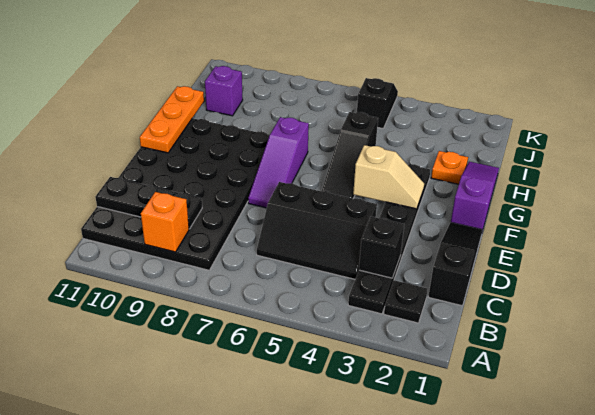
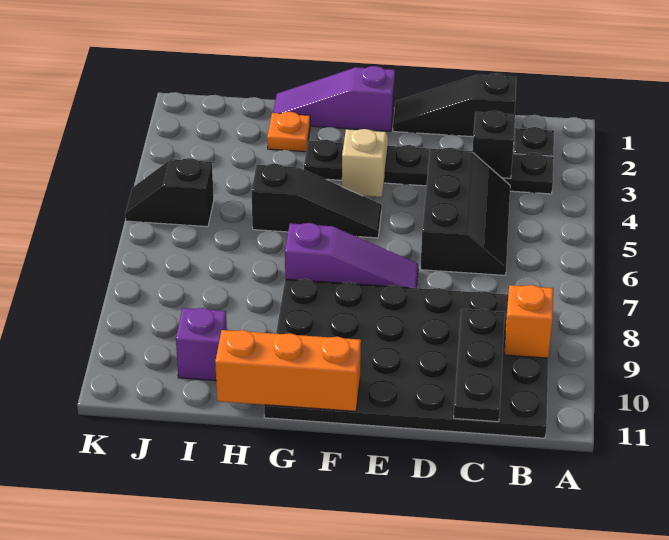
orange 1x3 plate [140,86,204,153] -> orange 1x3 brick [215,330,361,411]

